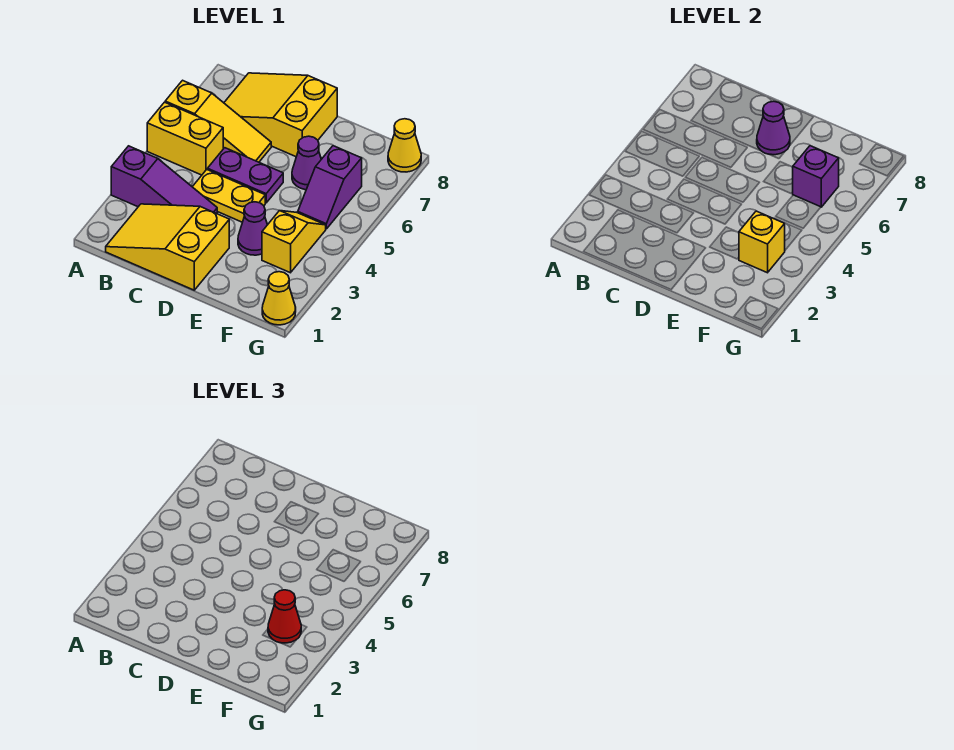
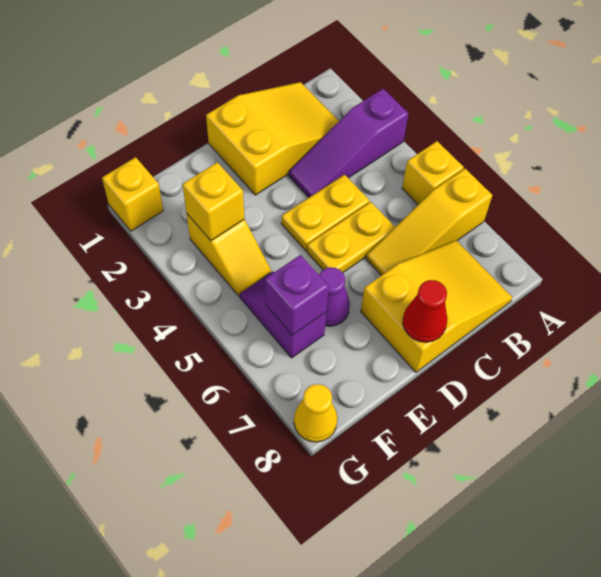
yellow 1x2 brick [147,102,223,175] -> yellow 1x1 brick [402,141,464,205]
purple 1x2 plate [208,148,283,203] -> yellow 1x2 plate [307,202,395,272]
purple 1x1 cone [757,101,790,155] -> none
purple 1x1 cone [238,202,267,255] -> none
red 1x1 cone [268,590,301,643] -> red 1x1 cone moved to [403,280,447,342]
yellow 1x1 cone [262,272,296,325] -> yellow 1x1 brick [102,157,163,231]

